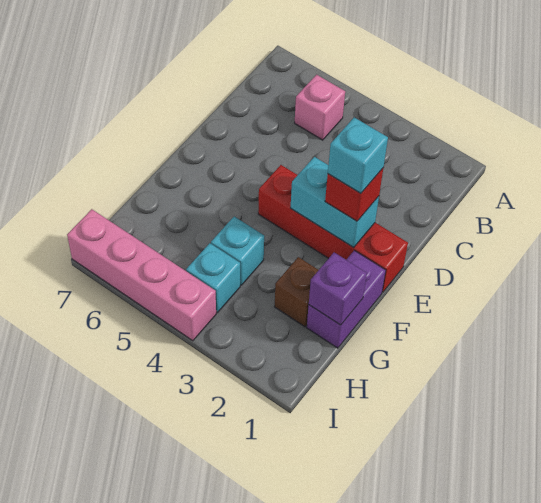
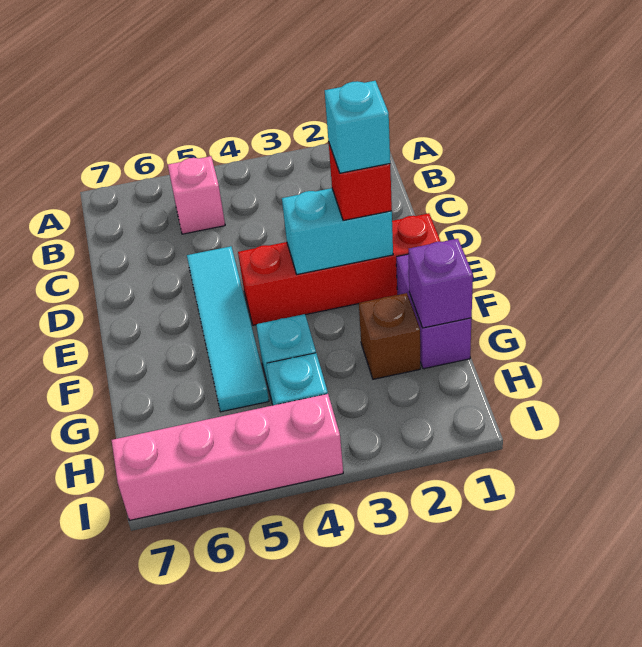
none -> cyan 1x4 tile [187,246,269,412]

